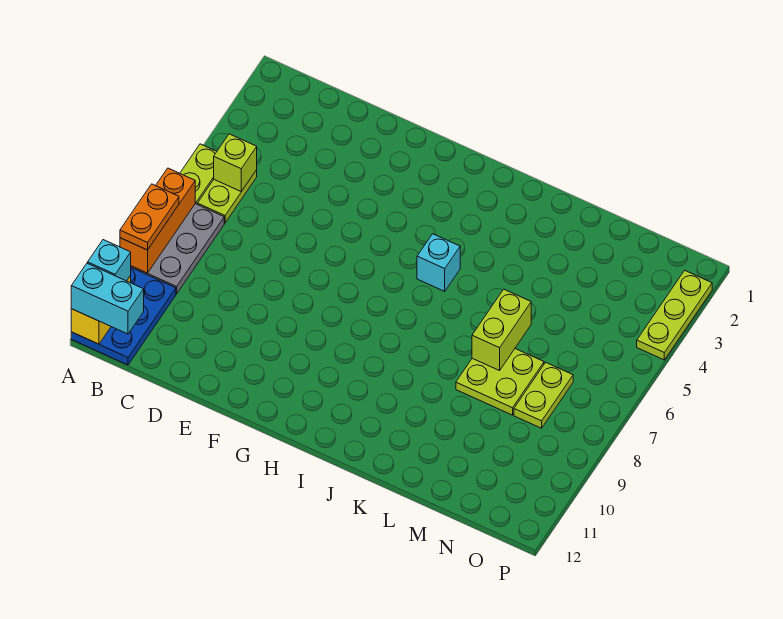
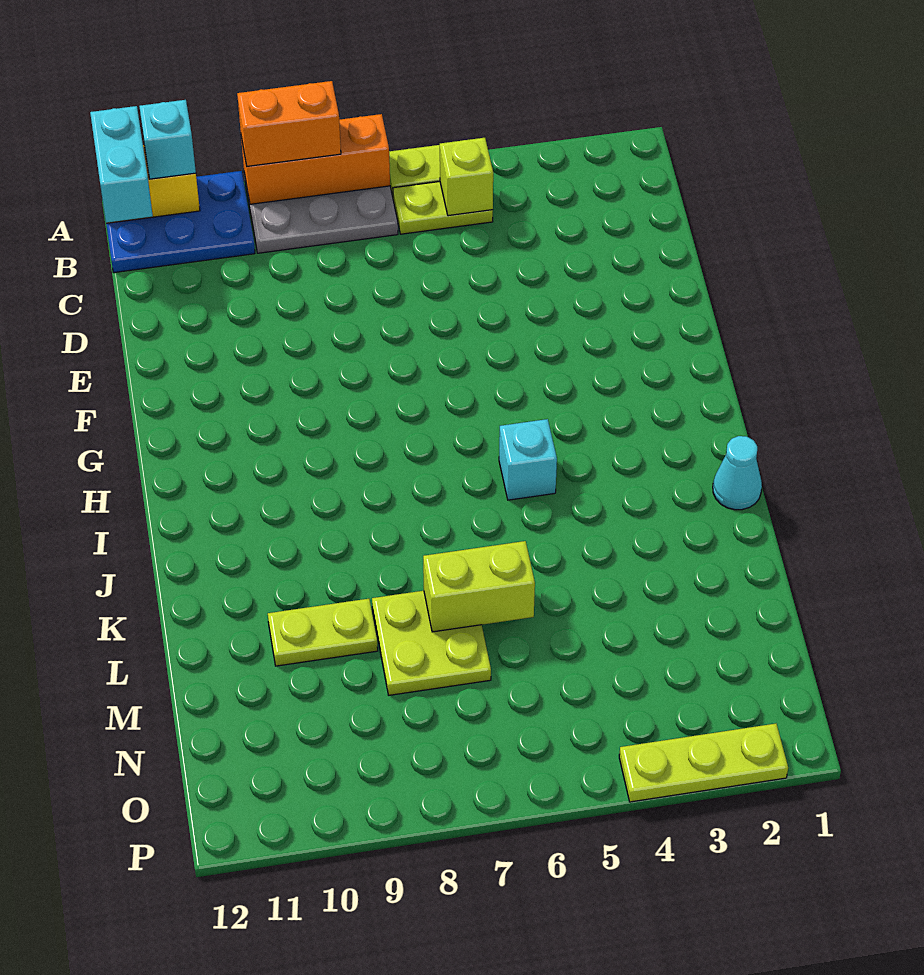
orange 1x2 plate [120,184,179,250] -> orange 1x2 brick [237,81,341,166]
none -> cyan 1x1 cone [713,436,762,510]
lime 1x2 plate [514,362,573,428] -> lime 1x2 plate moved to [268,599,378,666]

